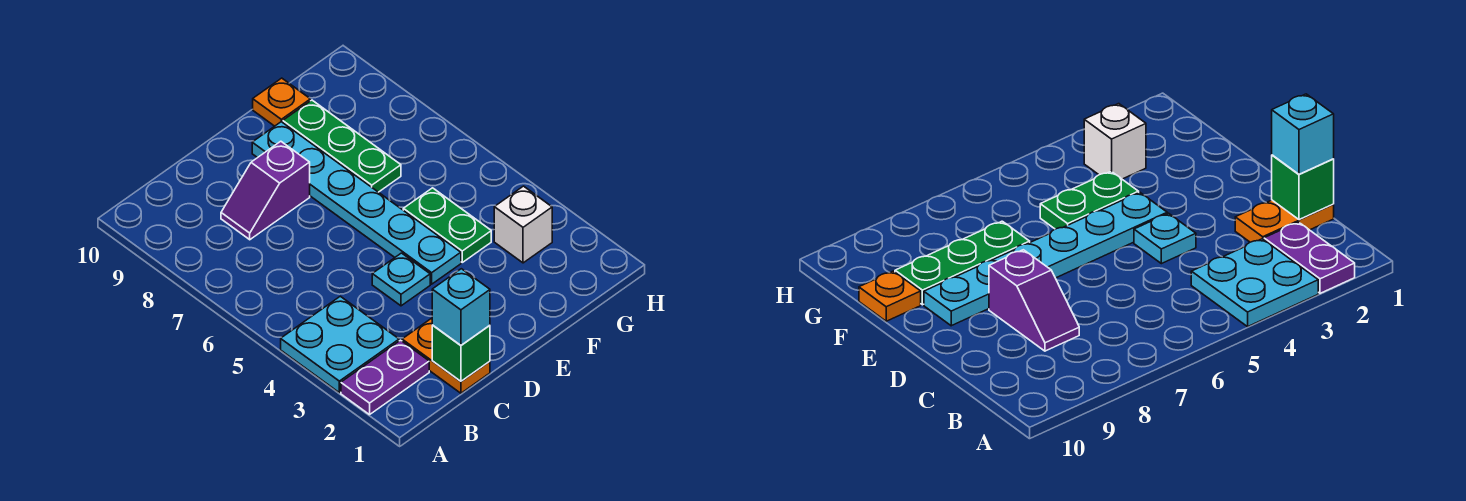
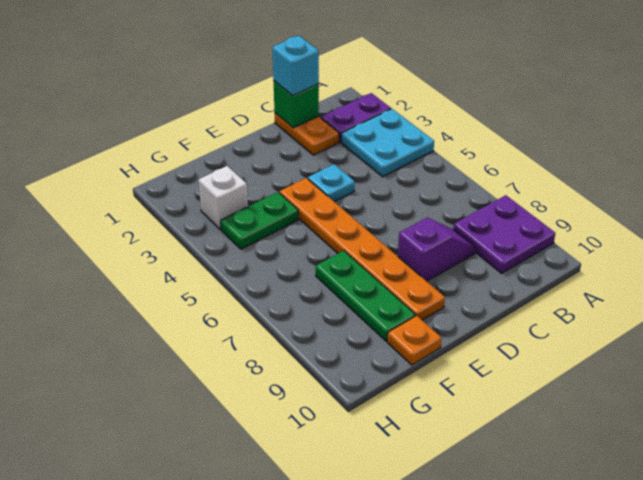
none -> purple 2x2 plate [453,195,555,273]
cyan 1x6 plate [252,122,461,284] -> orange 1x6 plate [279,178,445,320]
green 1x2 plate [403,188,491,262] -> green 1x2 plate turned to [221,192,298,249]

